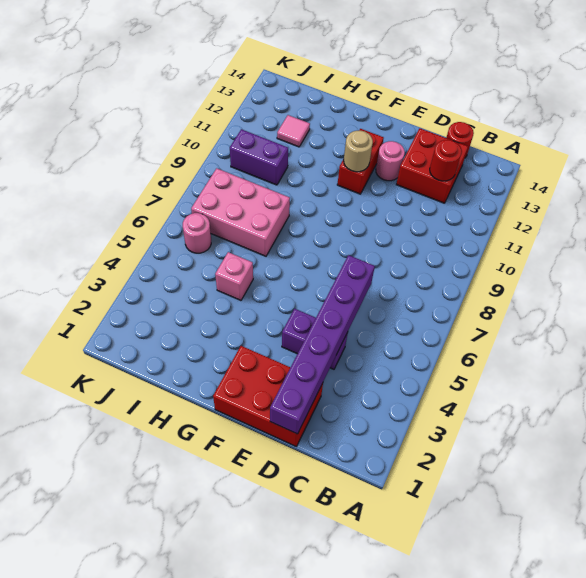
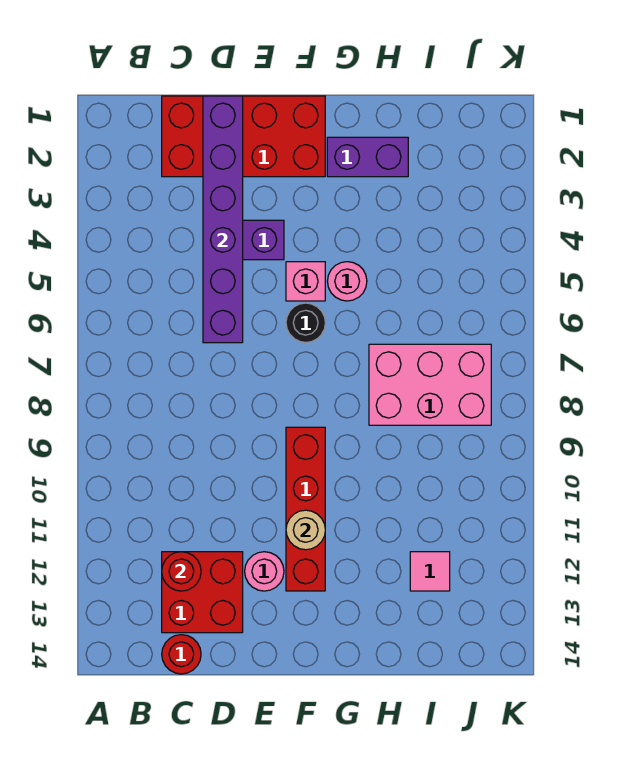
red 2x3 brick [213,346,323,447] -> red 2x4 brick [162,96,325,177]
none -> black 1x1 round brick [286,303,325,342]
red 1x2 brick [337,129,384,194] -> red 1x4 brick [286,427,325,591]
pink 1x1 brick [215,252,253,300] -> pink 1x1 brick moved to [286,262,325,301]
purple 1x2 brick [230,129,288,185] -> purple 1x2 brick moved to [327,137,408,177]
pink 1x1 round brick [183,213,211,253] -> pink 1x1 round brick moved to [327,262,367,301]

